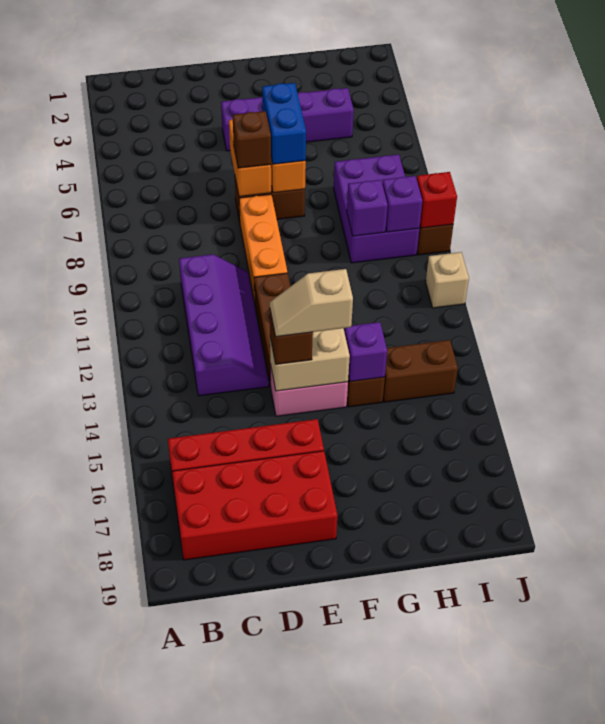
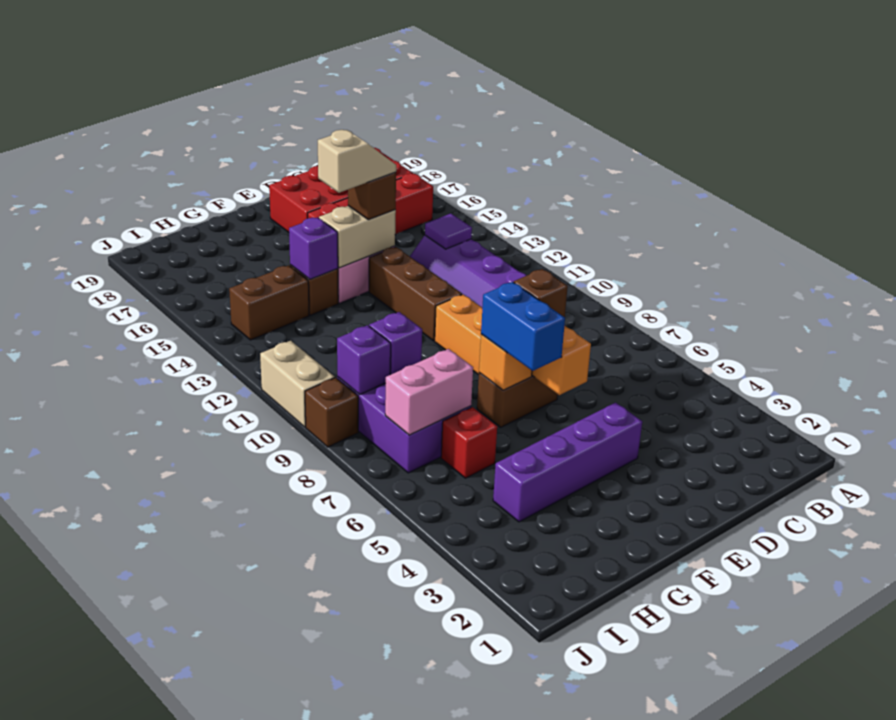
none -> purple 1x1 tile [425,214,472,249]
none -> pink 1x2 brick [385,349,473,435]
red 1x1 brick [417,172,457,228] -> red 1x1 brick moved to [441,407,497,478]
tan 1x1 brick [426,252,469,308] -> tan 1x2 brick [260,341,335,427]

